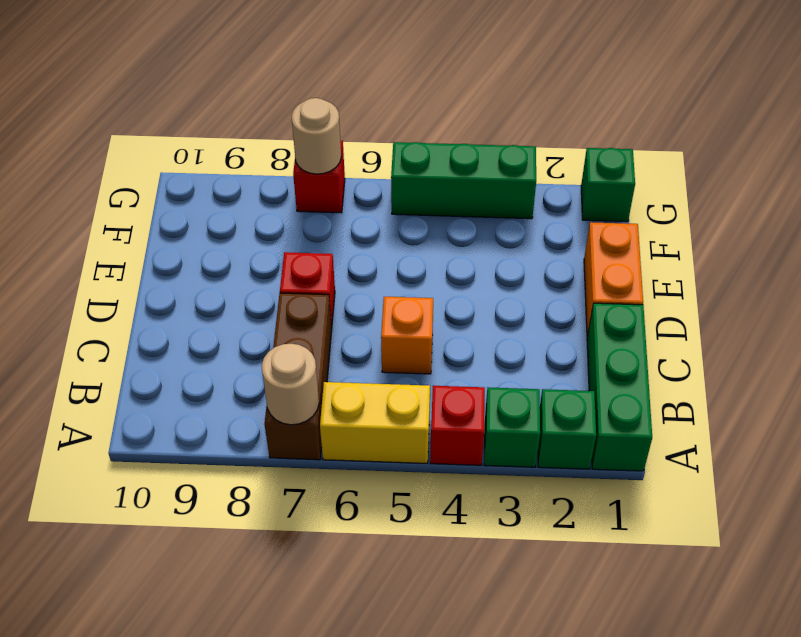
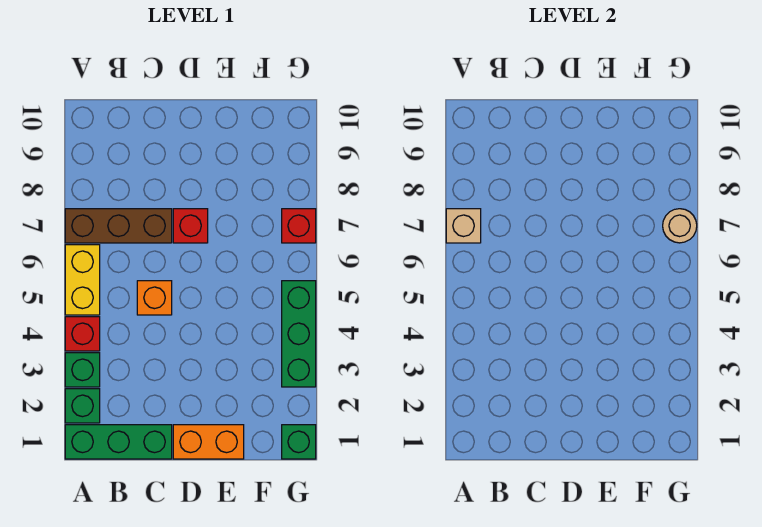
tan 1x1 round brick [262,344,319,425] -> tan 1x1 brick [446,209,481,243]

